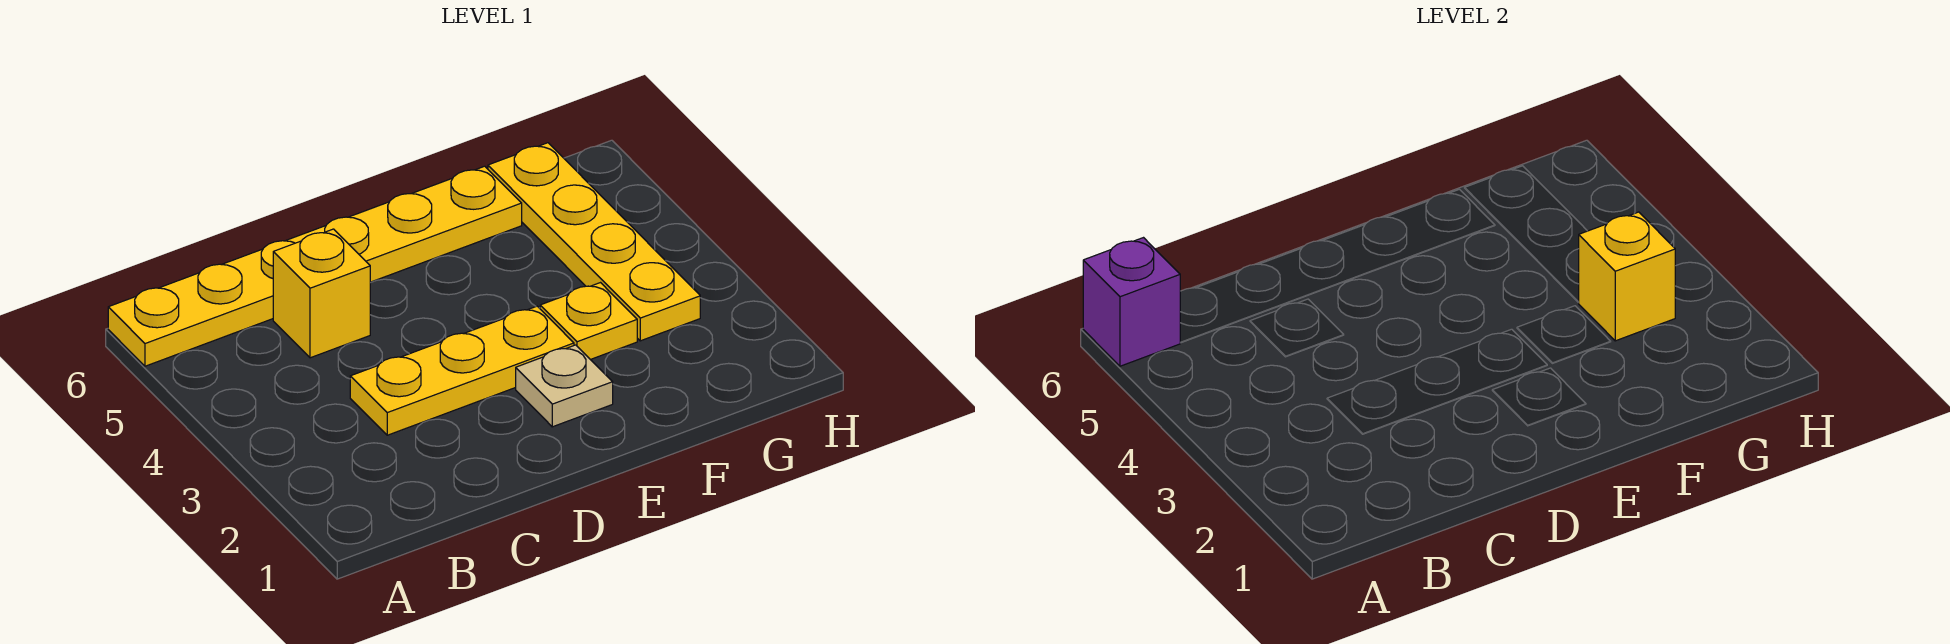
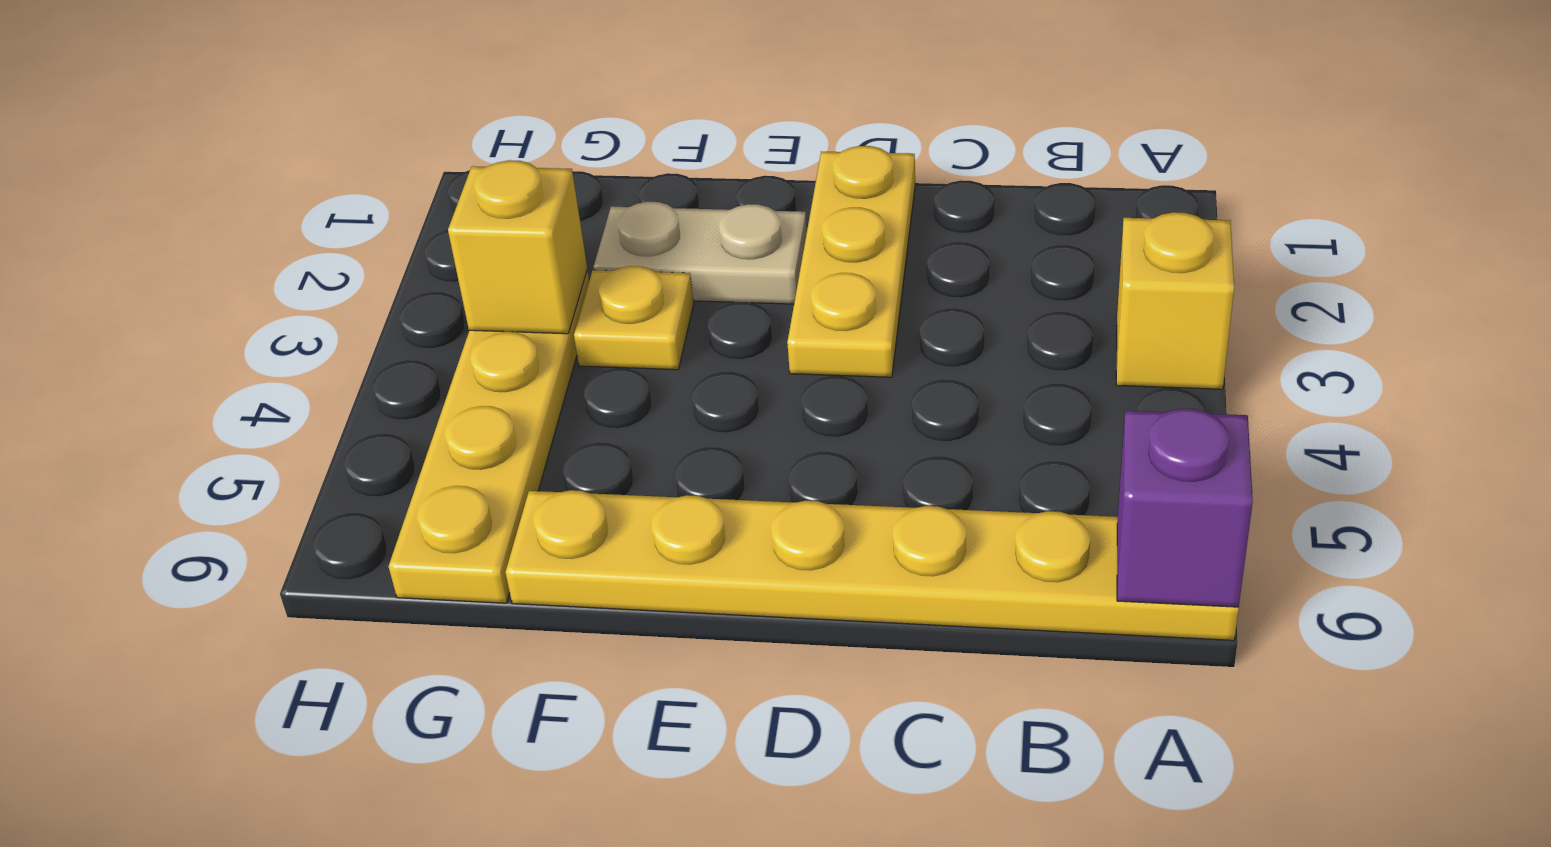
yellow 1x3 plate [350,306,574,435] -> yellow 1x3 plate turned to [787,146,915,377]
yellow 1x1 brick [273,229,370,358] -> yellow 1x1 brick moved to [1116,212,1234,389]
tan 1x1 plate [516,345,613,427] -> tan 1x2 plate [593,202,807,304]

